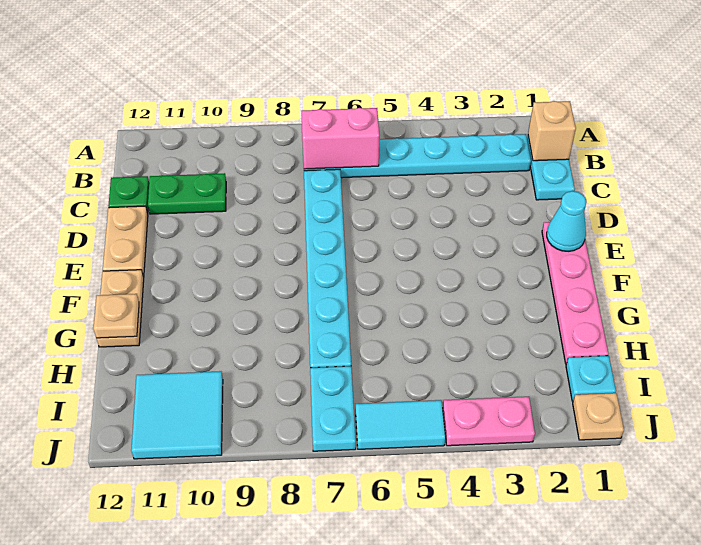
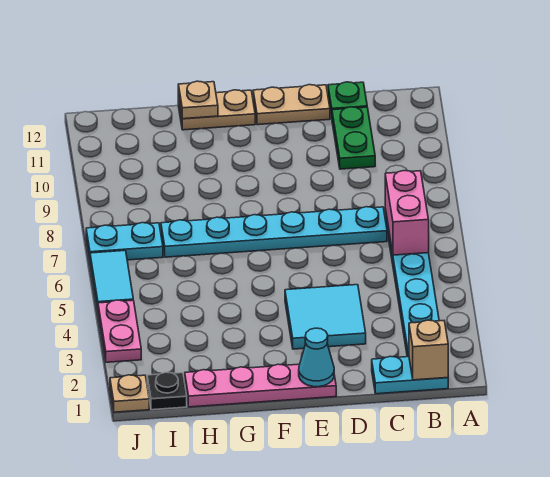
cyan 1x1 plate [566,356,616,401] -> black 1x1 plate [147,372,187,410]
cyan 2x2 tile [131,371,223,459] -> cyan 2x2 tile moved to [285,285,366,349]

